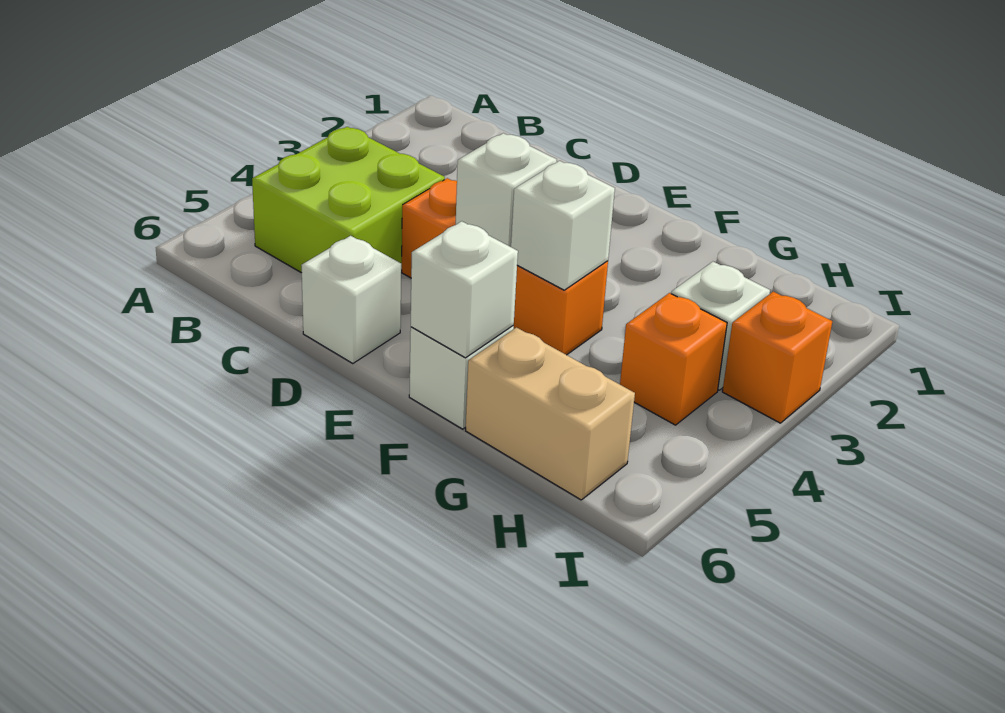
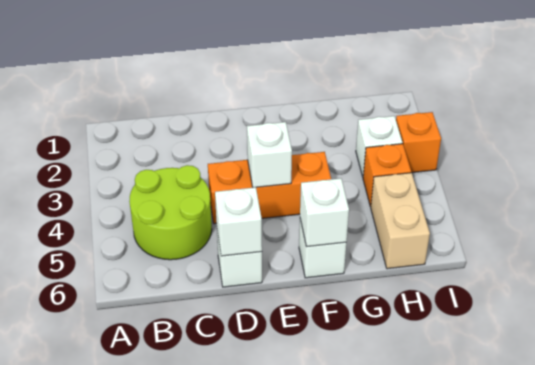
lime 2x2 brick [252,127,445,273] -> lime 2x2 round brick [129,165,212,260]
white 1x1 brick [511,161,615,290] -> white 1x1 brick moved to [215,187,262,256]
tan 1x2 brick [466,328,635,500] -> tan 1x2 brick turned to [371,173,430,269]

